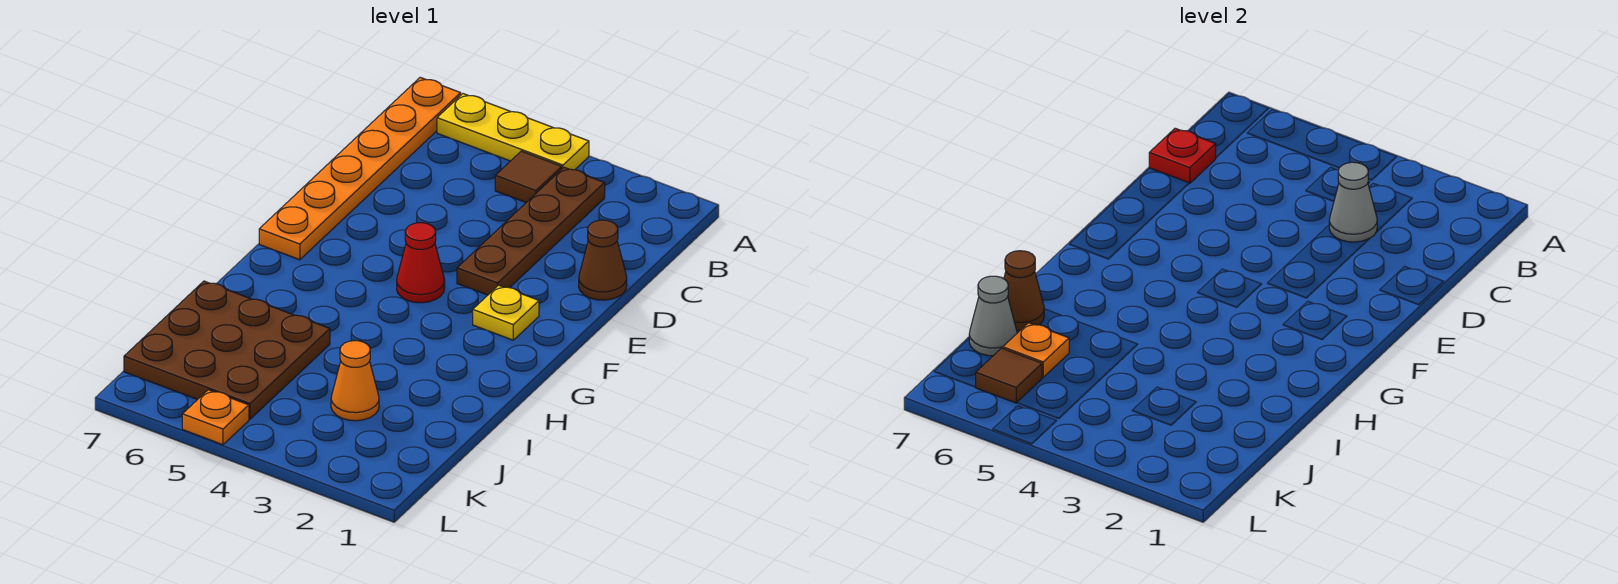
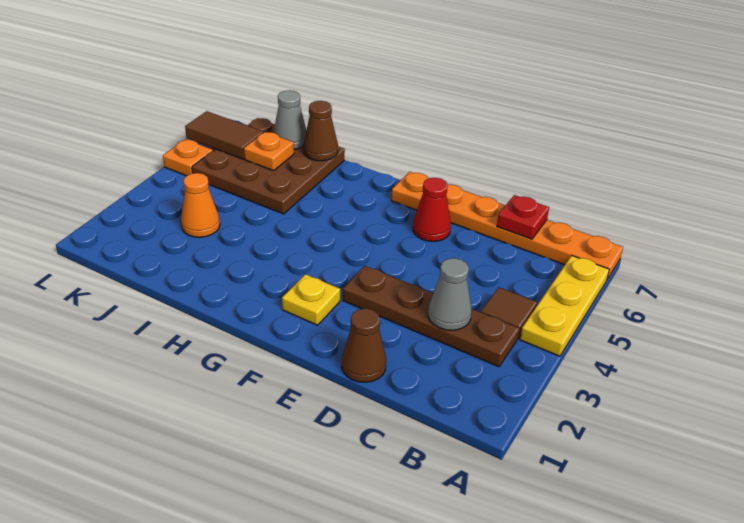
red 1x1 cone [397,223,445,303] -> red 1x1 cone moved to [413,178,451,241]
brown 1x1 tile [976,348,1042,403] -> brown 1x2 tile [185,111,263,159]

